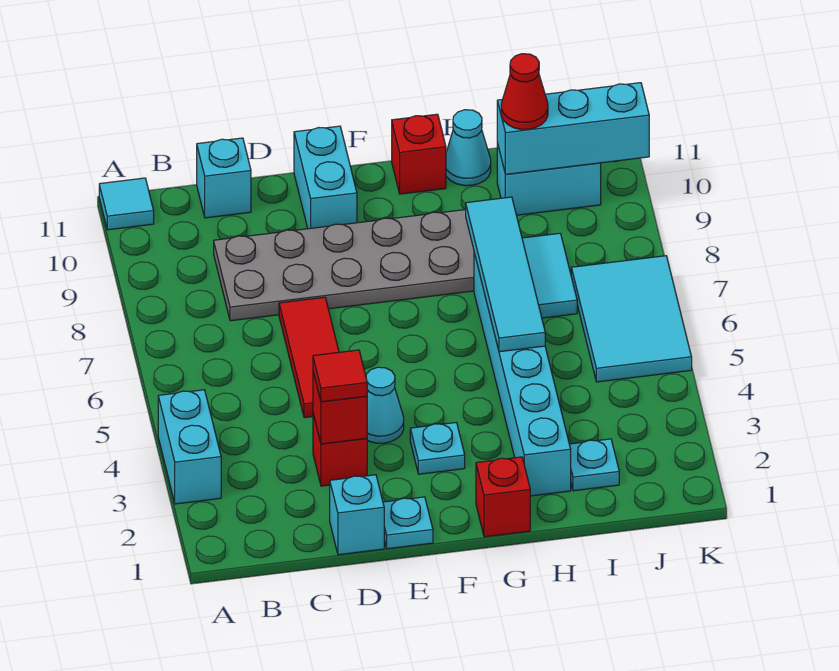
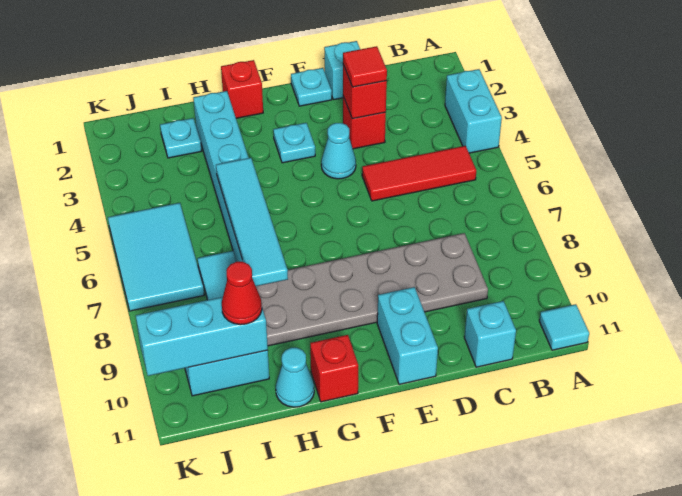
red 1x3 tile [279,297,339,418] -> red 1x3 tile turned to [362,146,476,201]

